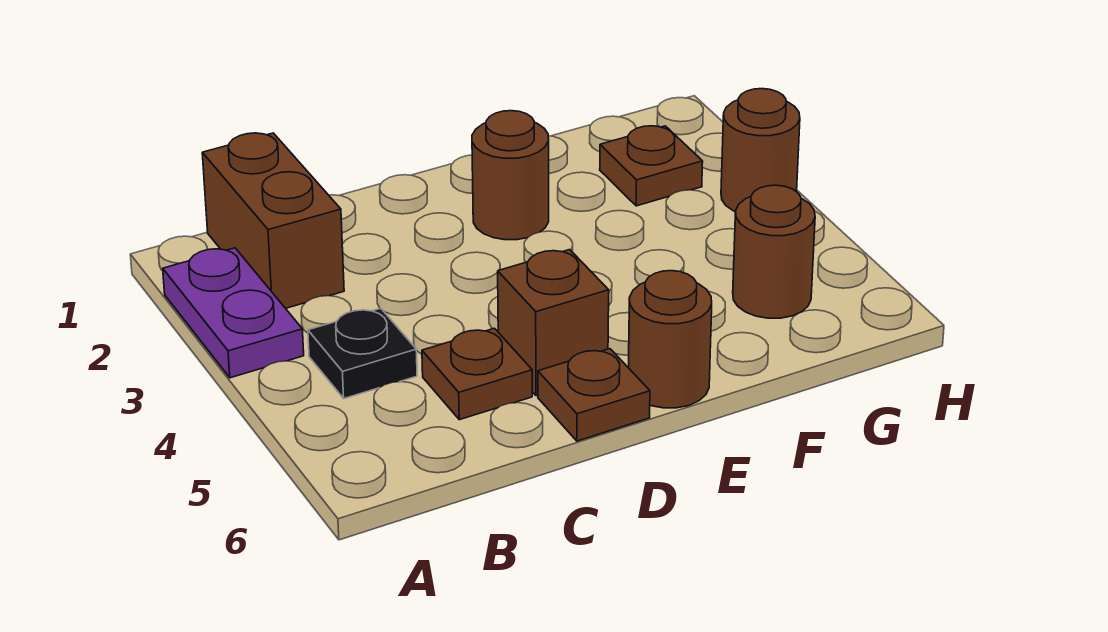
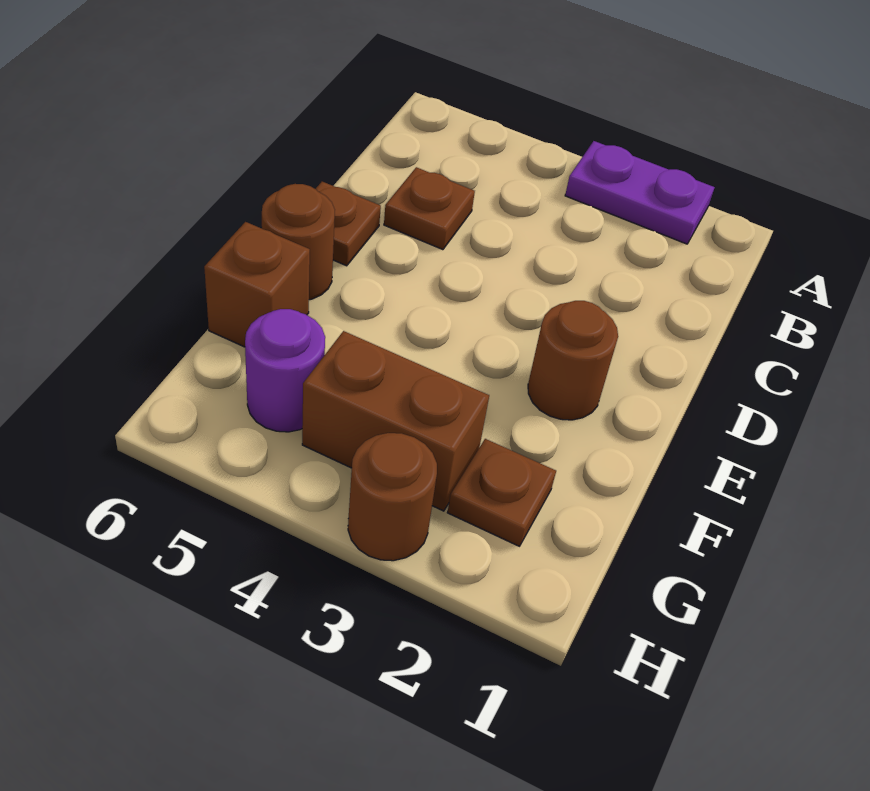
brown 1x2 brick [202,133,344,308] -> brown 1x2 brick moved to [302,331,489,511]
black 1x1 plate [308,308,417,398] -> none
brown 1x1 brick [498,250,609,396] -> brown 1x1 brick moved to [204,222,310,347]
brown 1x1 round brick [733,185,815,318] -> purple 1x1 round brick [245,309,325,432]

